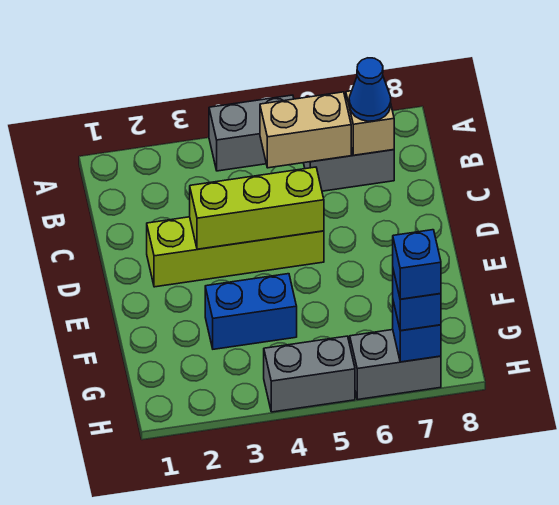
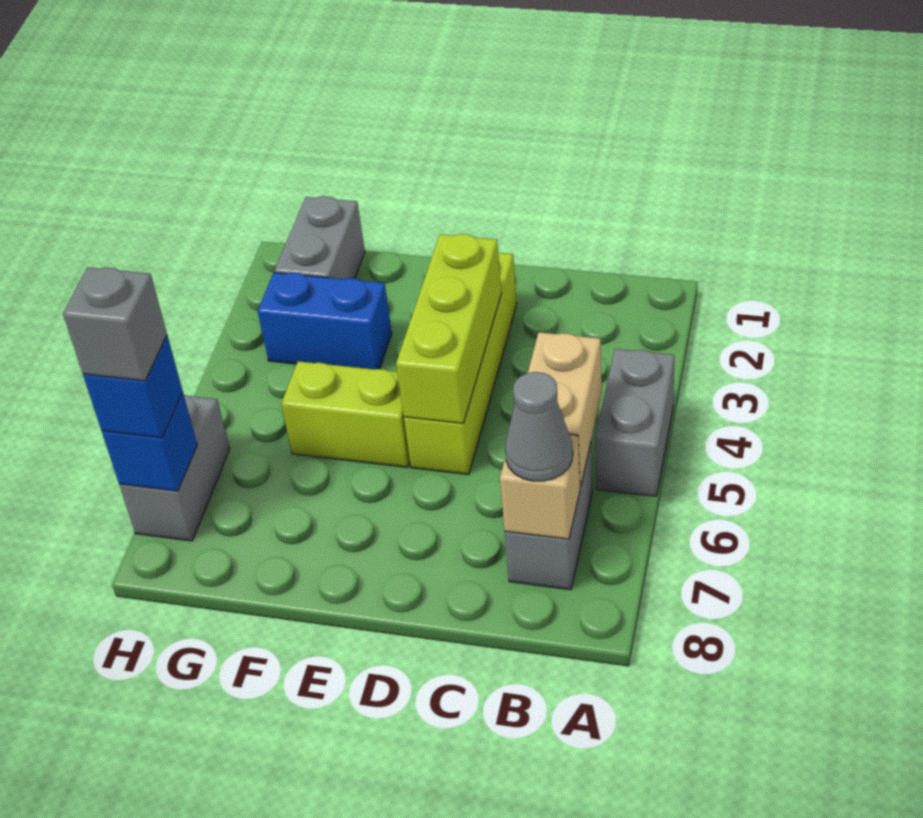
blue 1x1 cone [349,58,391,121] -> grey 1x1 cone [505,372,573,481]
none -> lime 1x2 brick [281,361,410,467]
blue 1x2 brick [205,274,297,349] -> blue 1x2 brick turned to [258,272,392,369]
grey 1x2 brick [264,336,355,412] -> grey 1x2 brick moved to [275,196,365,279]
blue 1x1 brick [393,230,441,299] -> grey 1x1 brick [63,267,167,381]

